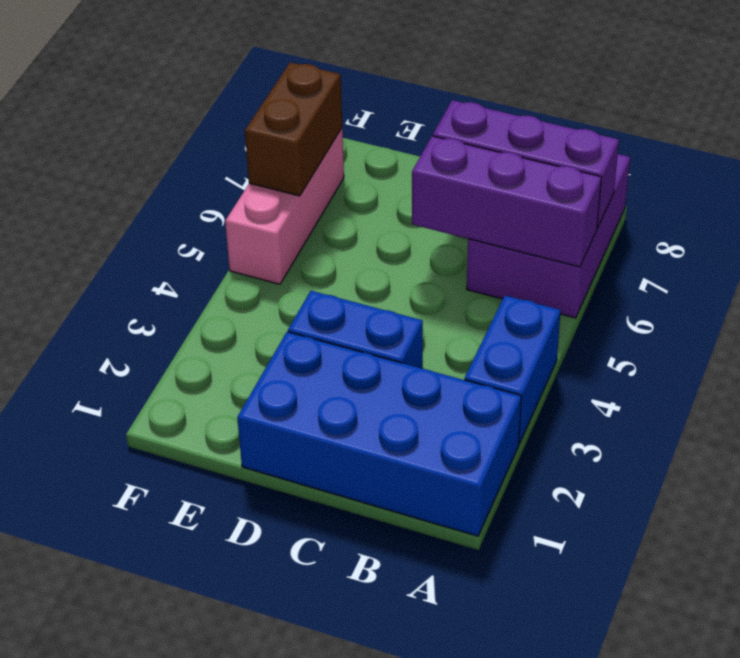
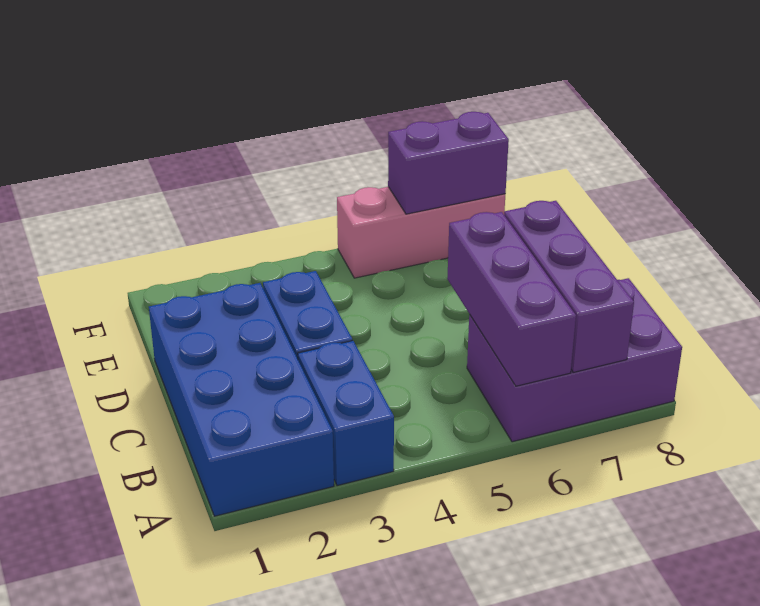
blue 1x2 brick [465,296,561,444] -> blue 1x2 brick turned to [298,341,394,486]
brown 1x2 brick [245,62,342,196] -> purple 1x2 brick [388,112,509,214]

